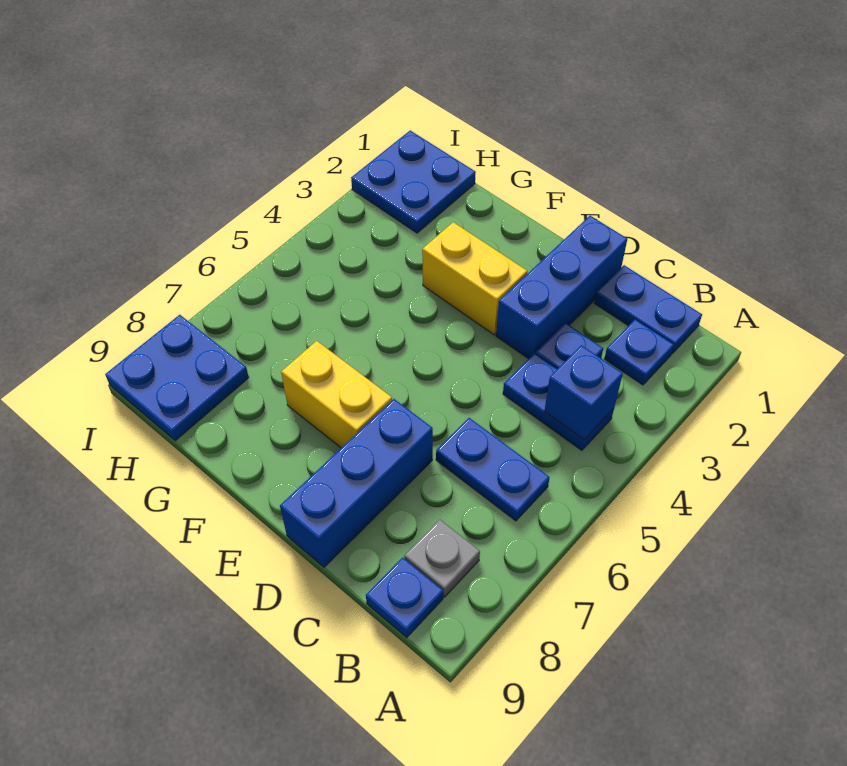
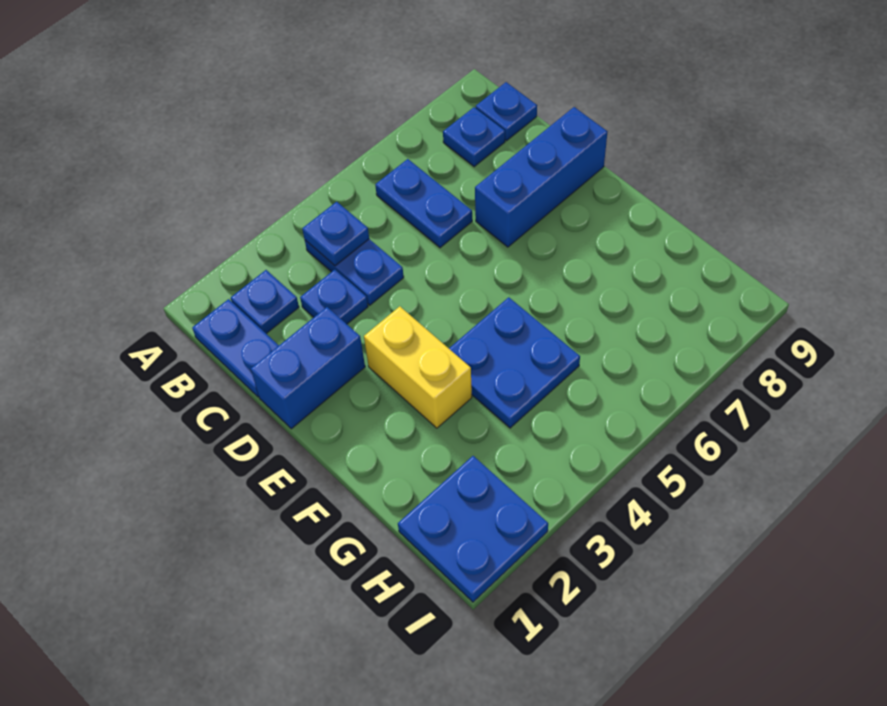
blue 1x1 brick [544,345,623,440] -> blue 1x1 plate [302,202,369,266]
grey 1x1 plate [404,519,480,597] -> blue 1x1 plate [443,107,505,167]
blue 1x3 brick [496,216,627,359] -> blue 1x2 brick [251,307,365,429]
yellow 1x2 brick [281,341,392,448] -> none
blue 2x2 plate [105,315,249,441] -> blue 2x2 plate moved to [449,297,580,428]

